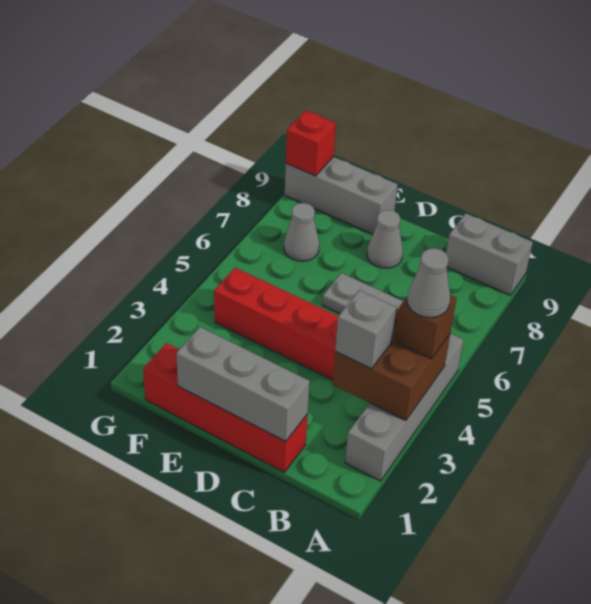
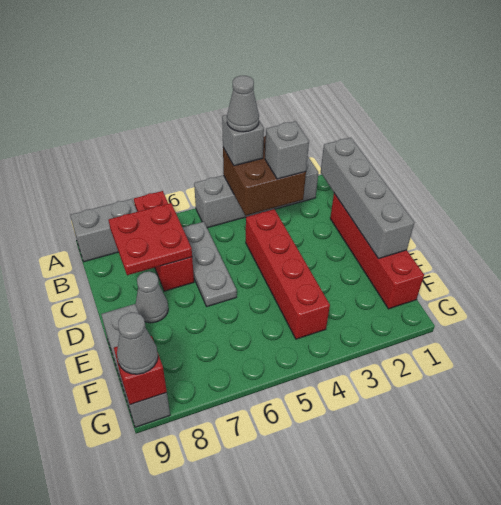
brown 1x1 brick [395,295,457,359] -> grey 1x1 brick [222,115,264,166]
none -> red 1x3 brick [134,191,194,291]
grey 1x2 brick [446,213,533,295] -> grey 1x2 brick turned to [70,199,137,262]
none -> red 2x2 plate [109,203,192,275]
grey 1x3 brick [176,327,310,441] -> grey 1x4 brick [321,138,414,259]
grey 1x1 cone [284,203,319,261] -> grey 1x1 cone moved to [117,312,158,374]

